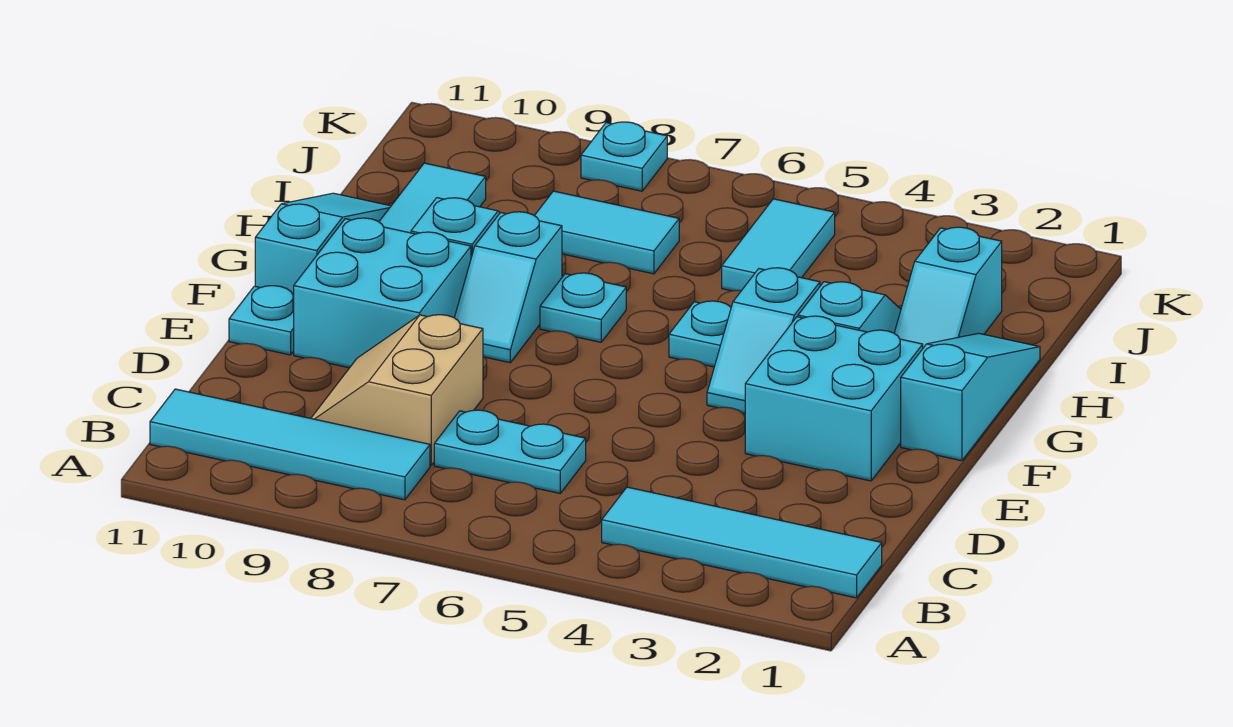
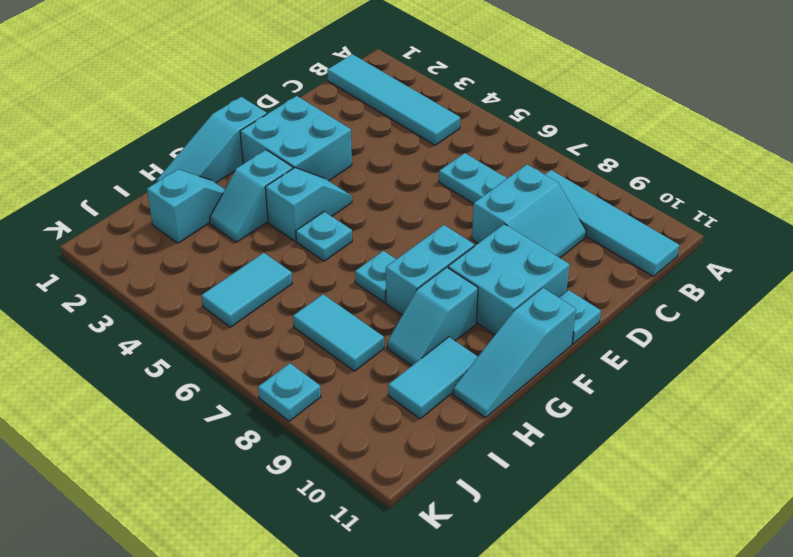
tan 2x2 slope [311,315,483,465] -> cyan 2x2 slope [472,165,586,258]
cyan 1x2 slope [454,212,562,363] -> cyan 1x2 brick [386,225,474,315]

